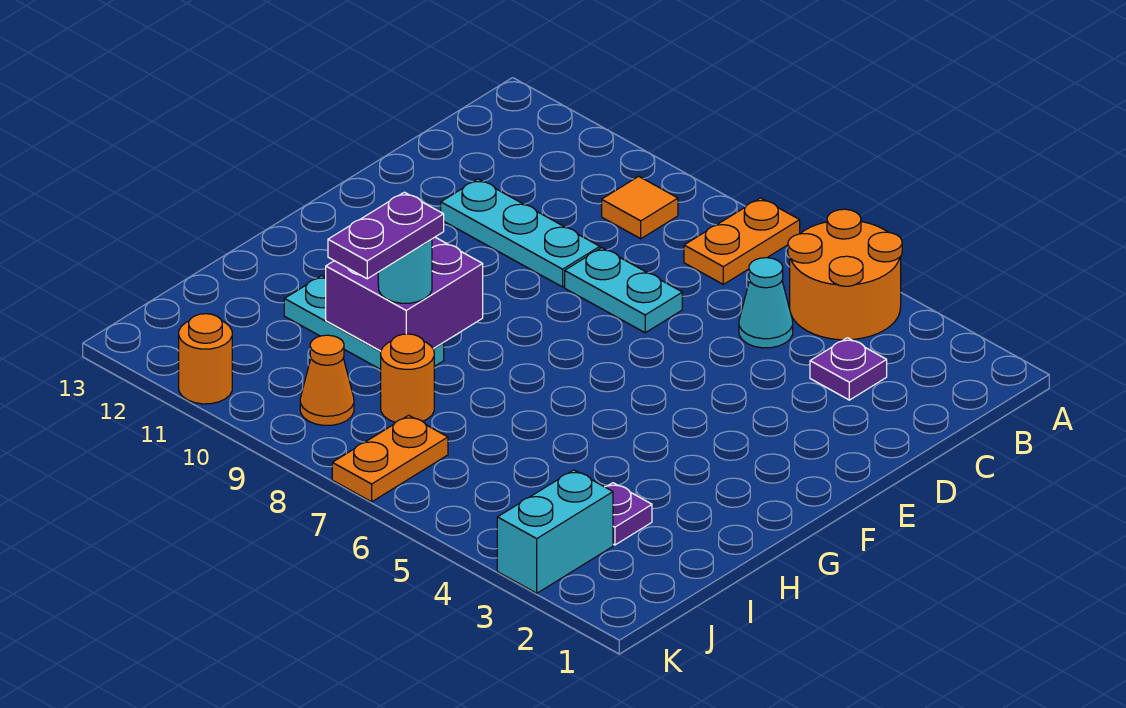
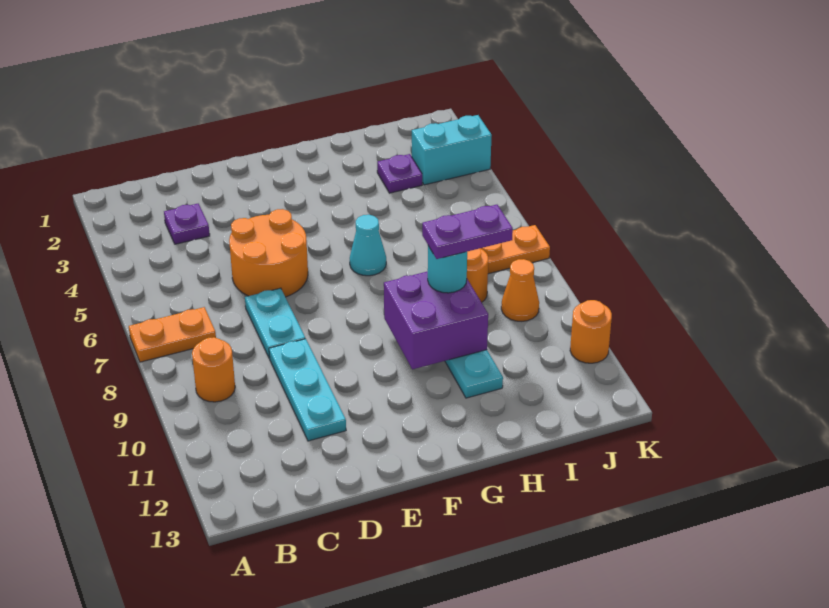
orange 2x2 round brick [788,209,902,340] -> orange 2x2 round brick moved to [229,209,308,297]
orange 1x1 tile [602,176,678,239] -> orange 1x1 round brick [192,337,235,402]
cyan 1x1 cone [739,258,793,348] -> cyan 1x1 cone moved to [350,215,386,276]

